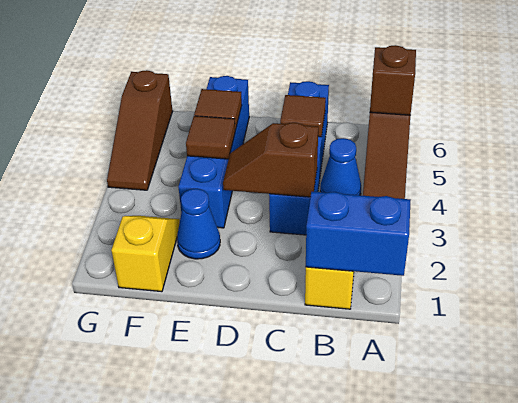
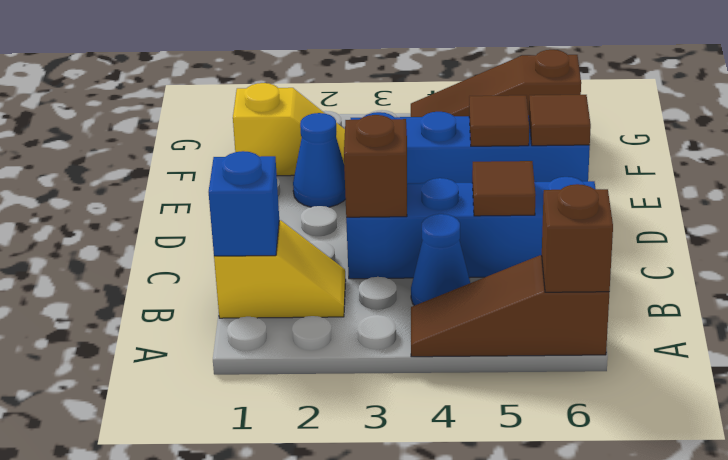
blue 1x2 brick [306,192,411,276] -> blue 1x1 brick [209,151,279,256]
brown 1x1 tile [186,116,235,159] -> brown 1x1 tile moved to [529,95,591,146]

